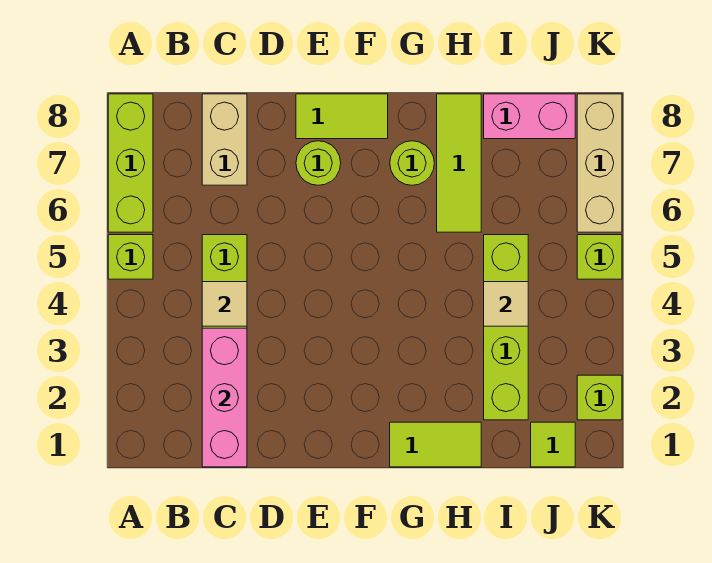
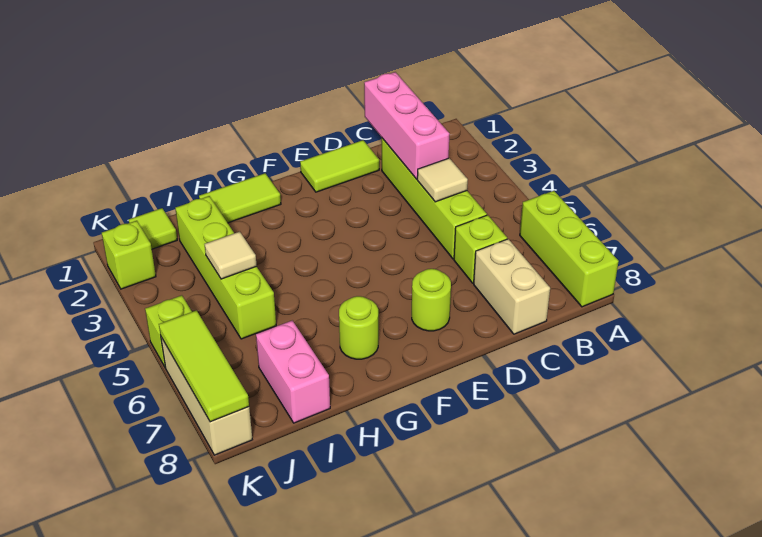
lime 1x1 brick [108,235,153,279] -> lime 1x1 brick moved to [454,215,507,283]
lime 1x2 tile [296,94,388,139] -> lime 1x2 tile moved to [300,140,379,192]
lime 1x3 tile [437,94,481,232] -> lime 1x3 tile moved to [159,310,249,422]
pink 1x2 brick [484,94,575,139] -> pink 1x2 brick turned to [256,321,330,423]

